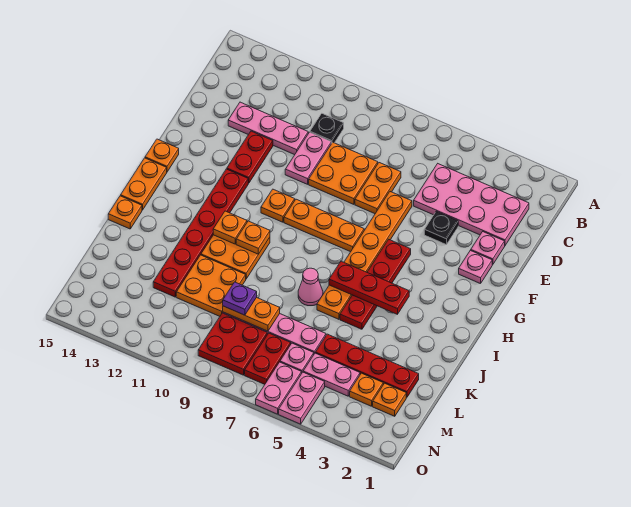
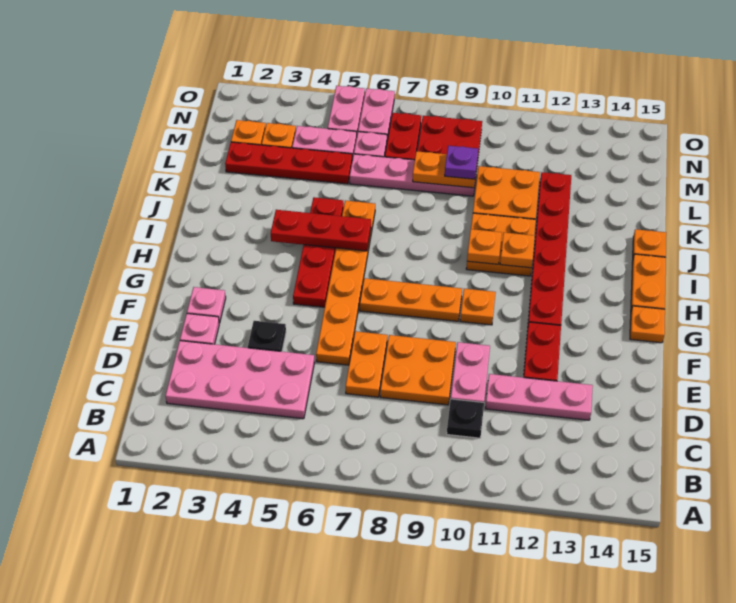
pink 1x1 cone [298,268,323,306] -> none

